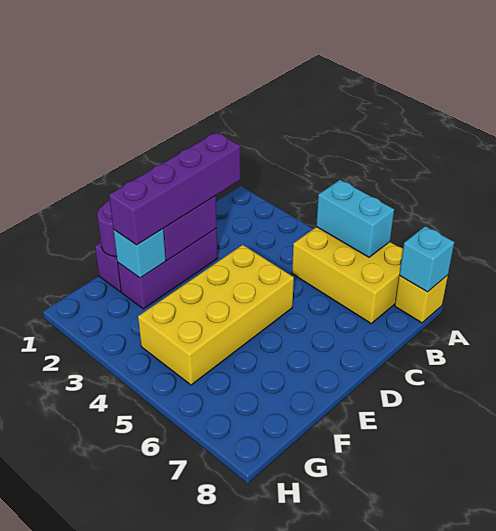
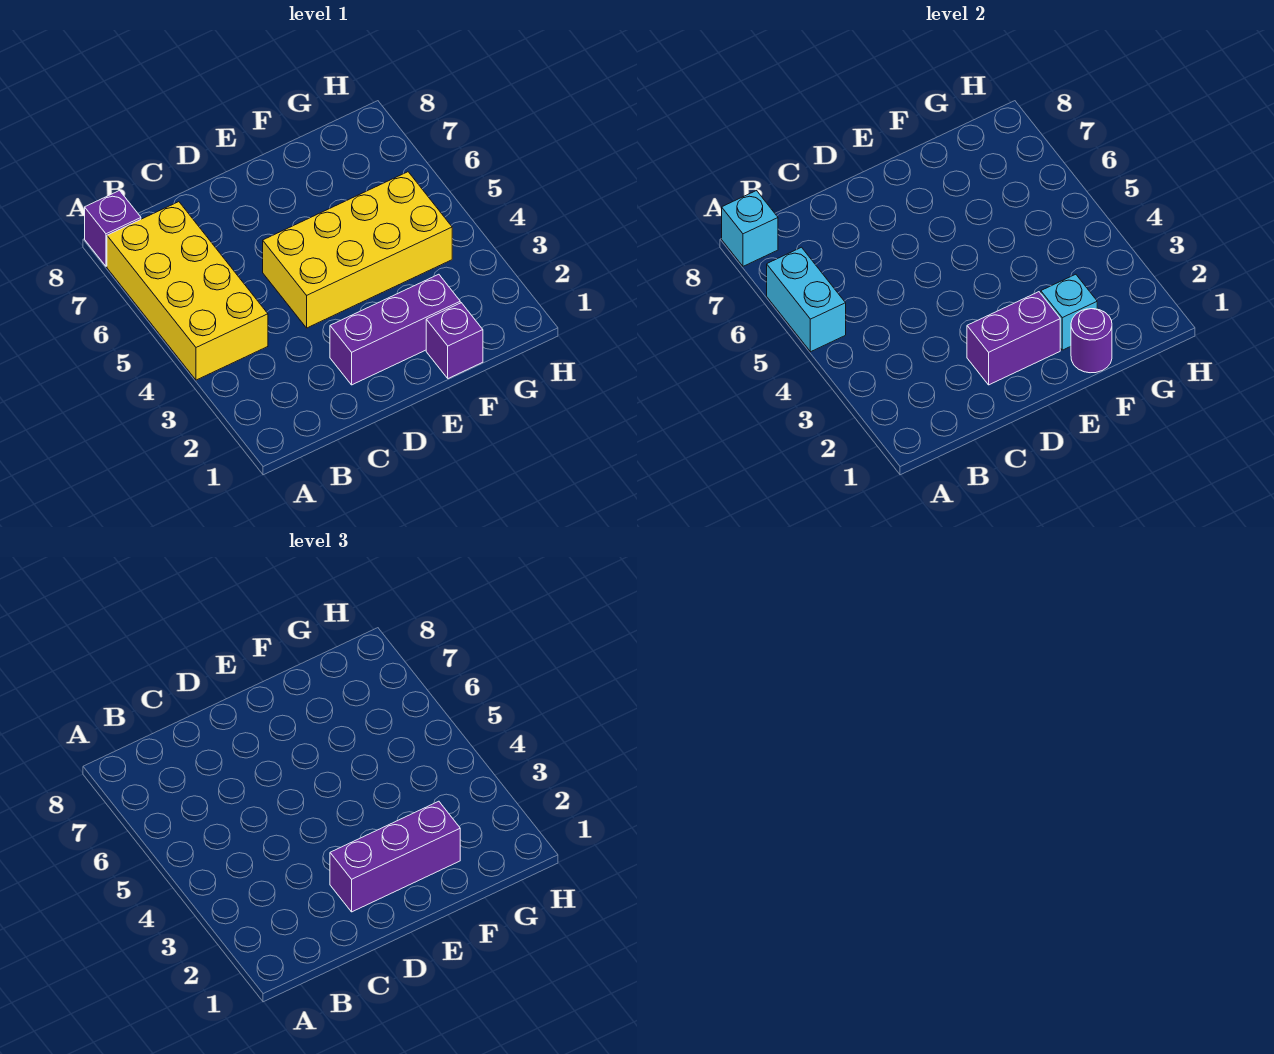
yellow 2x3 brick [292,227,403,323] -> yellow 2x4 brick [107,202,268,380]
yellow 1x1 brick [395,275,448,323] -> purple 1x1 brick [85,191,141,266]
purple 1x4 brick [109,132,240,245] -> purple 1x3 brick [330,801,460,912]

